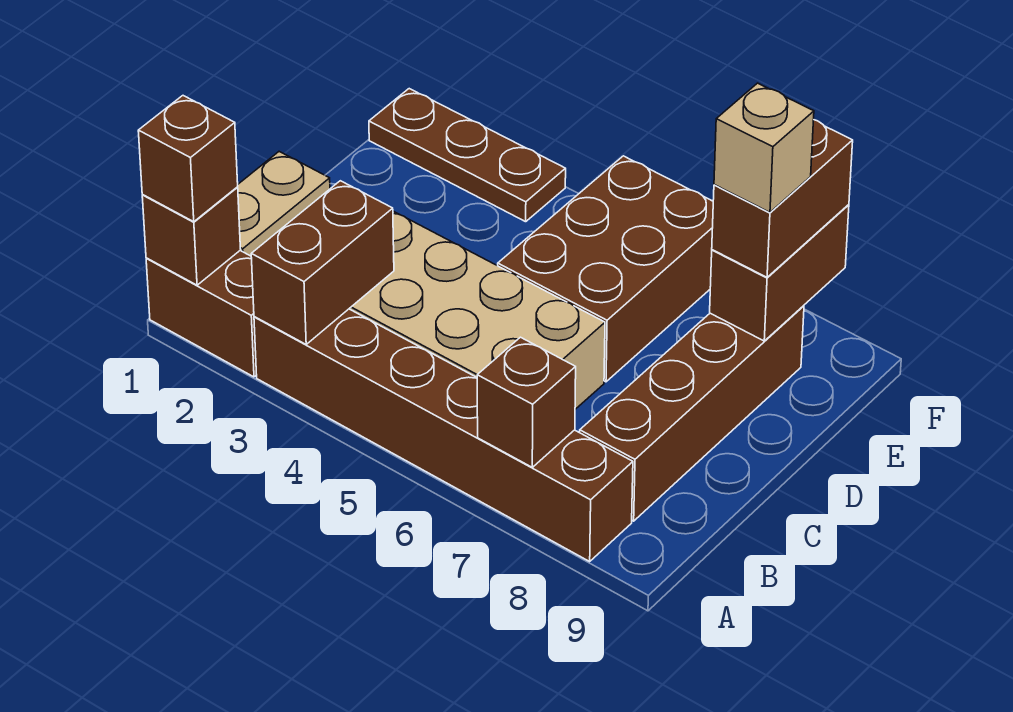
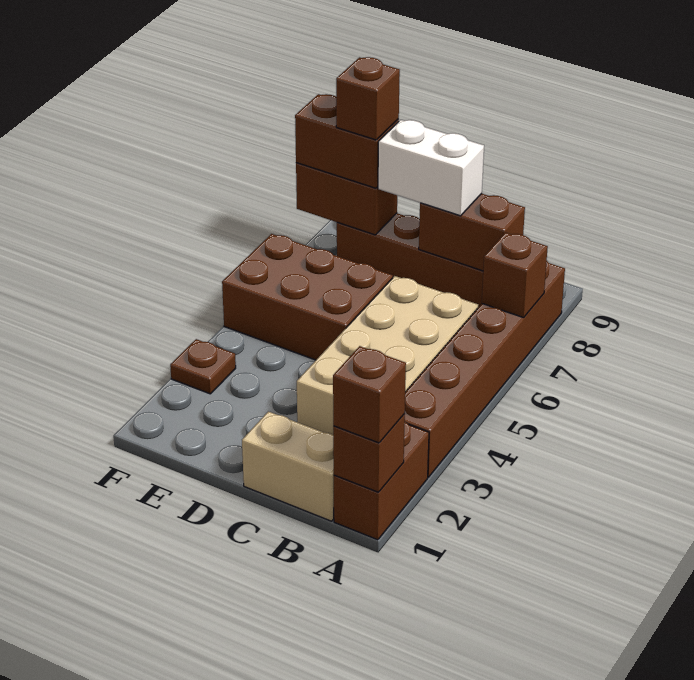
brown 1x2 brick [251,181,394,344] -> brown 1x2 brick moved to [419,194,525,271]
none -> white 1x2 brick [378,120,484,216]
tan 1x1 brick [714,83,814,212] -> brown 1x1 brick [336,57,400,140]
brown 1x3 plate [369,89,566,222] -> brown 1x1 plate [170,339,236,394]

